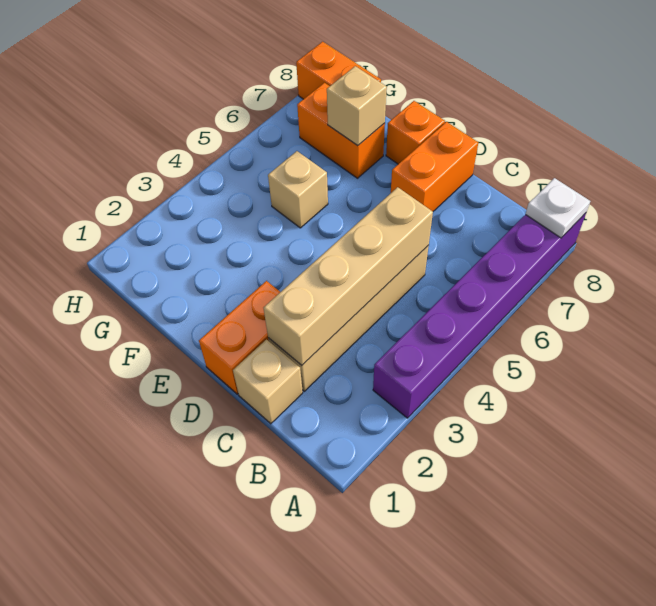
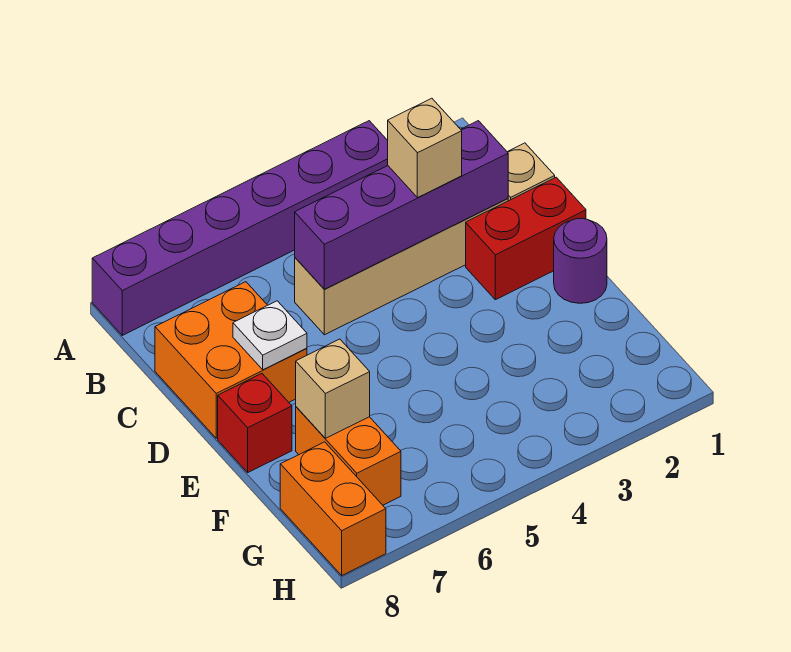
white 1x1 plate [526,178,590,238] -> white 1x1 plate moved to [233,301,307,370]
tan 1x4 brick [263,187,433,365] -> purple 1x4 brick [295,121,508,289]
orange 1x2 brick [199,281,280,394] -> red 1x2 brick [466,177,586,300]
orange 1x2 brick [391,122,478,211] -> orange 2x2 brick [155,282,307,438]
none -> purple 1x1 round brick [554,218,607,303]
orange 1x1 brick [386,101,445,164] -> red 1x1 brick [218,374,292,472]
tan 1x1 brick [268,151,328,228] -> tan 1x1 brick moved to [388,98,462,198]

